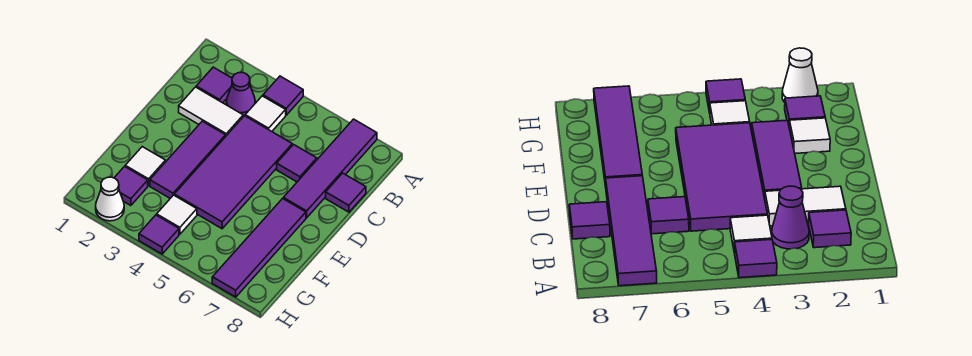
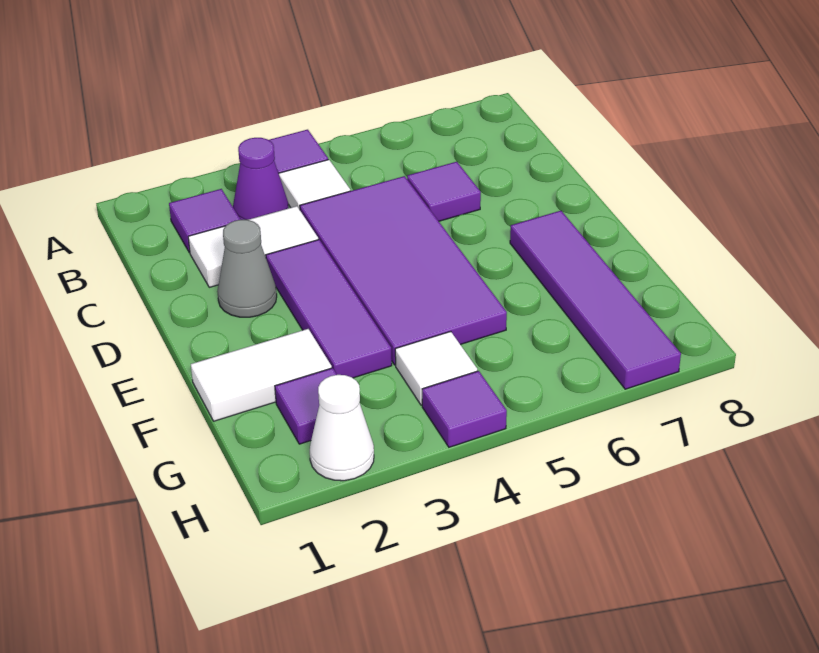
purple 1x4 tile [283,119,377,218] -> none
purple 1x1 tile [326,173,366,212] -> none
none -> grey 1x1 cone [217,220,277,317]
white 1x1 tile [125,147,166,186] -> white 1x2 tile [191,329,332,421]

